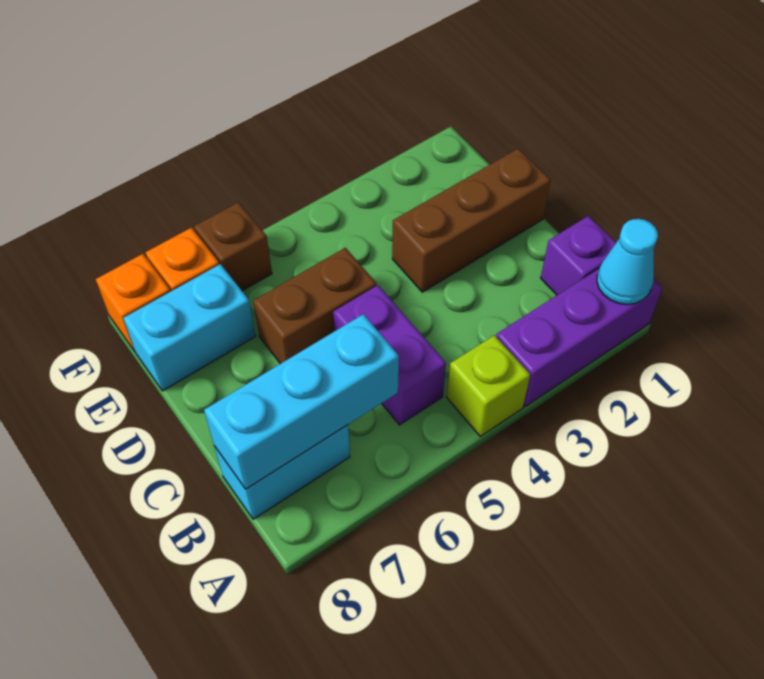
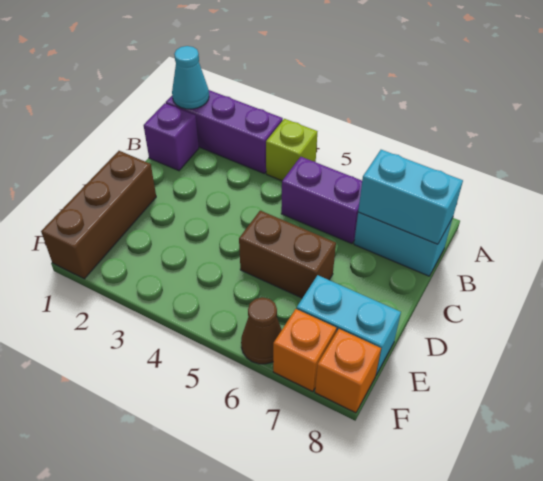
purple 1x2 brick [333,285,446,425] -> purple 1x2 brick turned to [281,157,362,244]
cyan 1x3 brick [204,314,399,489] -> cyan 1x2 brick [358,150,463,244]
brown 1x3 brick [392,148,551,292] -> brown 1x3 brick turned to [41,151,156,279]
brown 1x1 brick [194,202,272,291] -> brown 1x1 cone [241,297,282,364]

